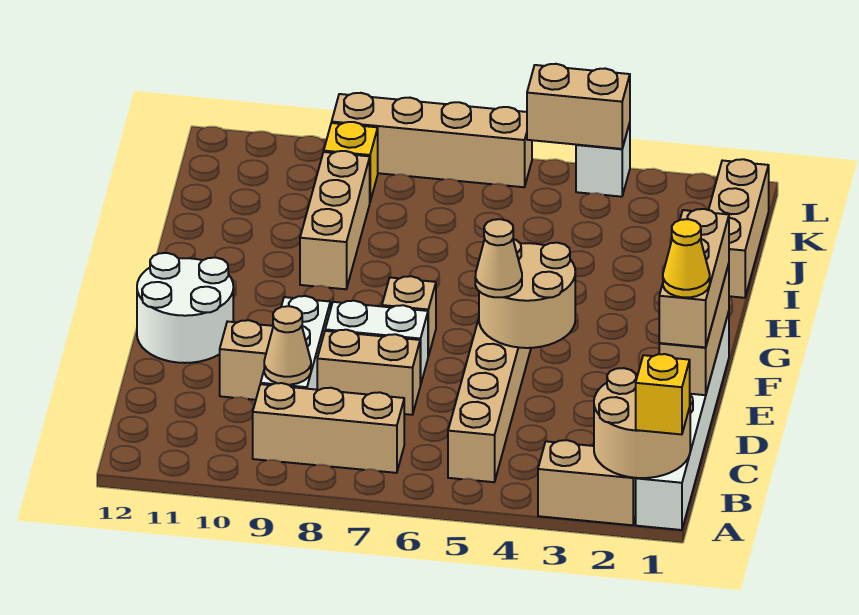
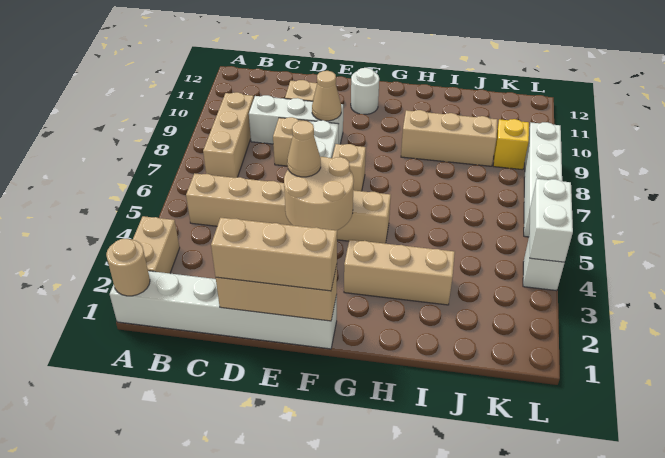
tan 2x2 round brick [594,368,690,478] -> tan 1x1 round brick [106,239,150,296]
yellow 1x1 brick [636,354,690,435] -> none
tan 1x1 cone [264,306,311,385] -> tan 1x1 cone moved to [312,71,341,121]
yellow 1x1 cone [663,219,710,297] -> none
tan 1x2 brick [317,330,420,415] -> tan 1x1 brick [273,117,308,166]
white 2x2 round brick [137,253,233,363] -> white 1x1 round brick [351,68,379,114]
tan 1x3 brick [709,159,769,298] -> tan 1x3 brick moved to [344,240,455,305]
tan 1x2 brick [527,64,630,149] -> white 1x2 brick [530,179,573,262]
tan 1x4 brick [332,93,532,187] -> white 1x4 brick [524,122,562,237]

